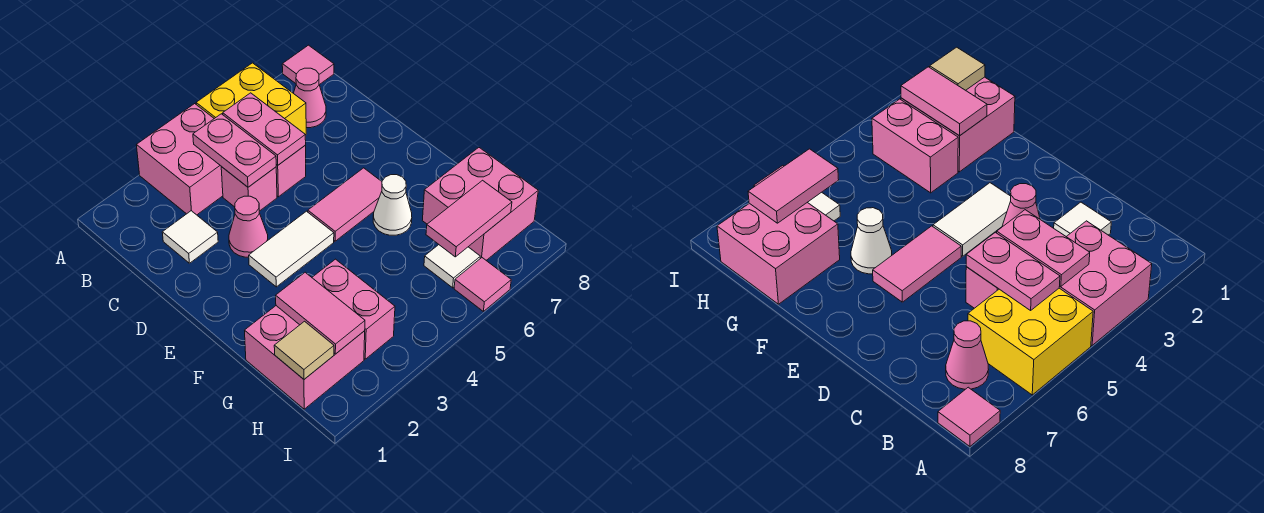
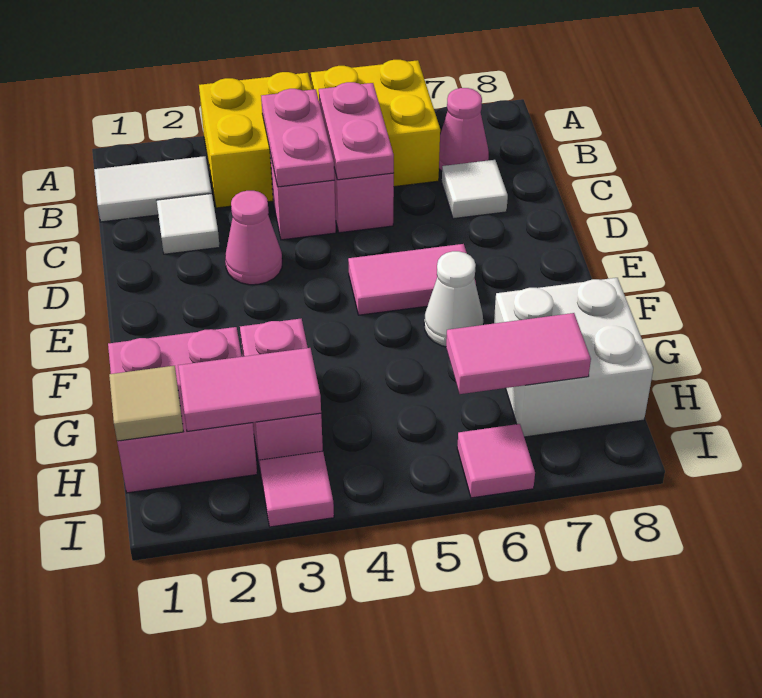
pink 2x2 brick [136,104,223,215] -> yellow 2x2 brick [199,72,312,208]
pink 1x1 tile [282,45,334,85] -> pink 1x1 tile moved to [260,451,334,527]
white 1x2 tile [249,211,334,287] -> white 1x2 tile moved to [94,156,212,222]
pink 1x2 tile [276,272,365,354] -> pink 1x2 tile turned to [178,348,321,431]
pink 2x2 brick [422,148,538,260] -> white 2x2 brick [494,278,653,437]
white 1x1 tile [424,245,480,288] -> white 1x1 tile moved to [442,160,508,219]

